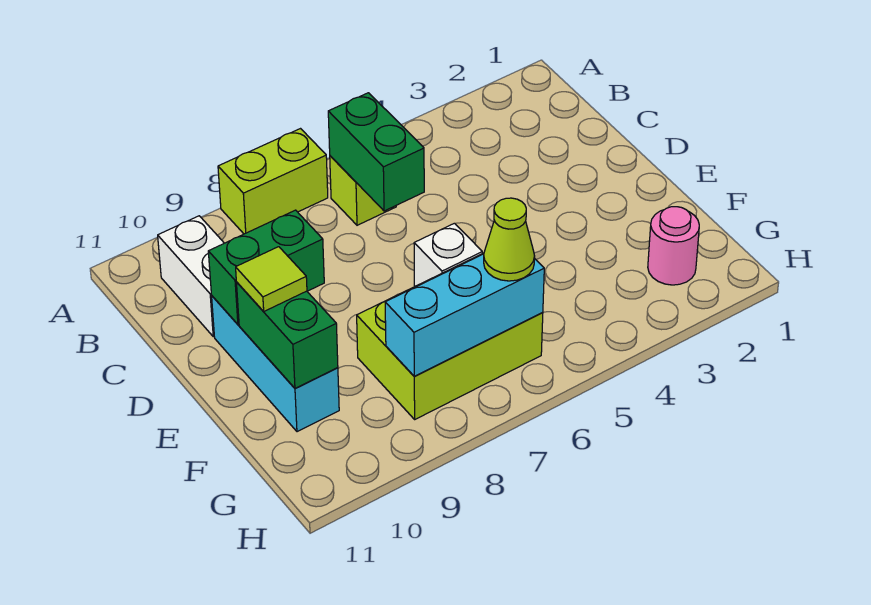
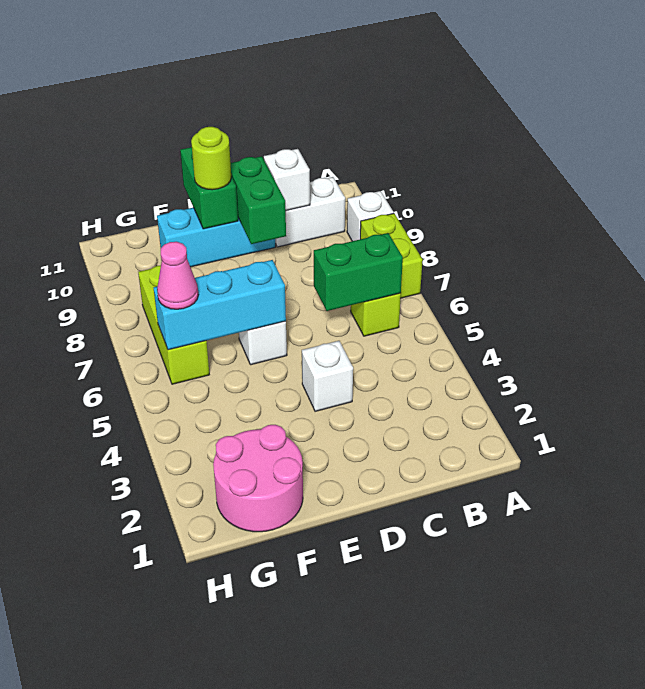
none -> white 1x1 brick [347,191,394,241]
none -> white 1x1 brick [264,149,310,210]
none -> white 1x1 brick [302,341,353,411]
green 1x2 brick [236,282,338,389] -> green 1x2 brick turned to [180,147,238,229]
lime 1x1 tile [236,247,307,311] -> lime 1x1 round brick [191,127,231,190]
lime 2x3 brick [357,253,543,419] -> lime 1x3 brick [138,265,209,384]
pink 1x1 round brick [648,207,699,285] -> pink 2x2 round brick [213,425,303,532]
cyan 1x3 brick [385,254,544,376] -> cyan 1x3 brick turned to [154,260,286,350]
lime 1x1 cone [484,198,535,281] -> pink 1x1 cone [157,242,198,309]

